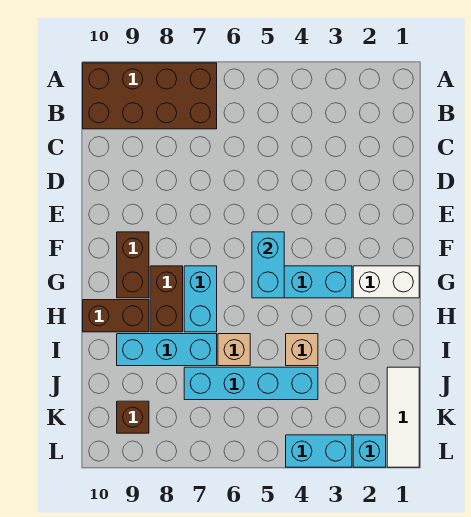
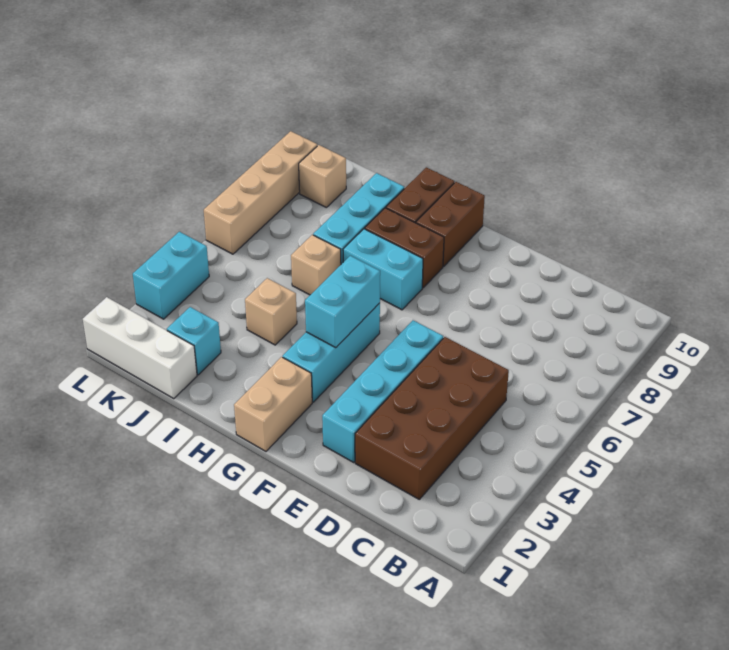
brown 2x4 brick [83,63,217,129] -> brown 2x4 brick moved to [355,337,509,499]
cyan 1x2 brick [252,232,284,298] -> cyan 1x2 brick turned to [305,256,380,348]
brown 1x2 brick [117,232,149,298] -> brown 1x2 brick turned to [416,182,485,266]
white 1x2 brick [353,266,419,298] -> tan 1x2 brick [234,357,312,451]
white 1x3 tile [387,367,419,467] -> white 1x3 brick [83,297,197,399]
cyan 1x4 brick [184,367,318,400] -> cyan 1x4 brick moved to [322,320,443,462]
brown 1x1 brick [117,401,149,433] -> tan 1x1 brick [299,145,346,208]
cyan 1x1 brick [353,435,386,467] -> cyan 1x1 brick moved to [167,307,221,375]
none -> tan 1x4 brick [204,131,317,254]

